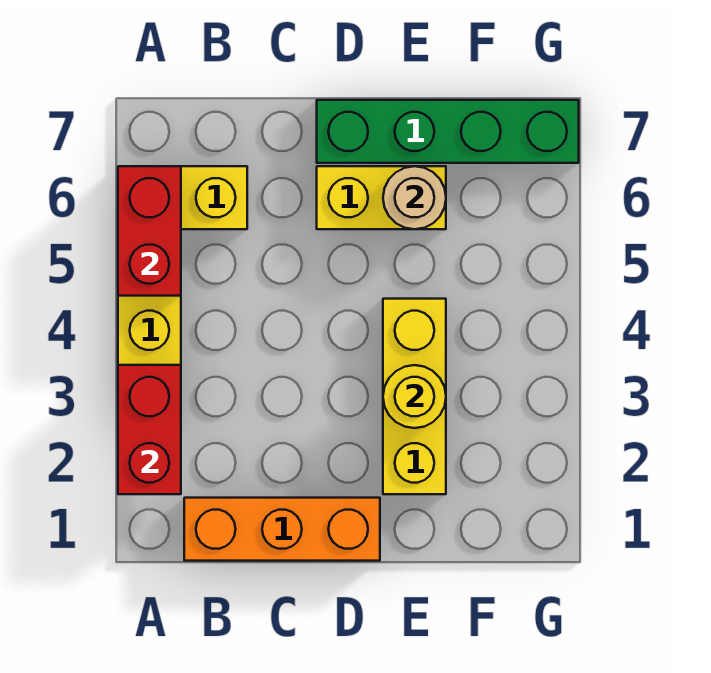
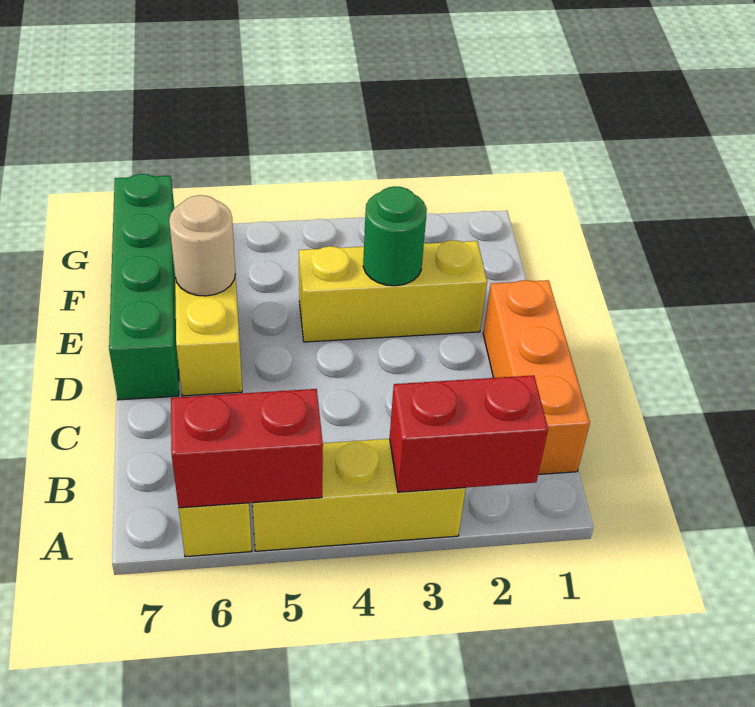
yellow 1x1 round brick [383,365,446,428] -> green 1x1 round brick [363,186,427,286]

